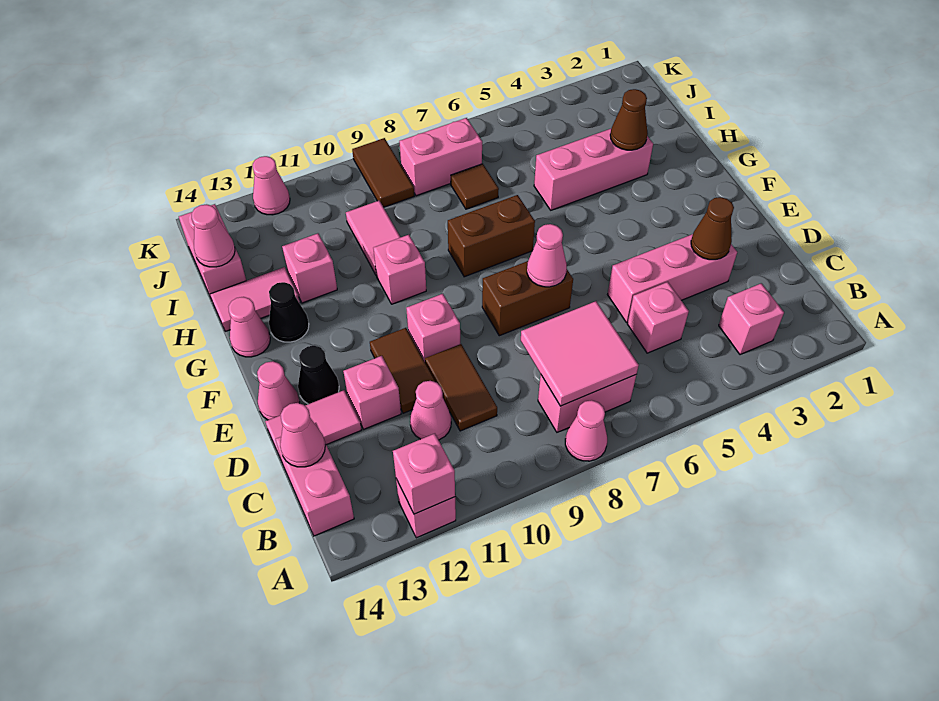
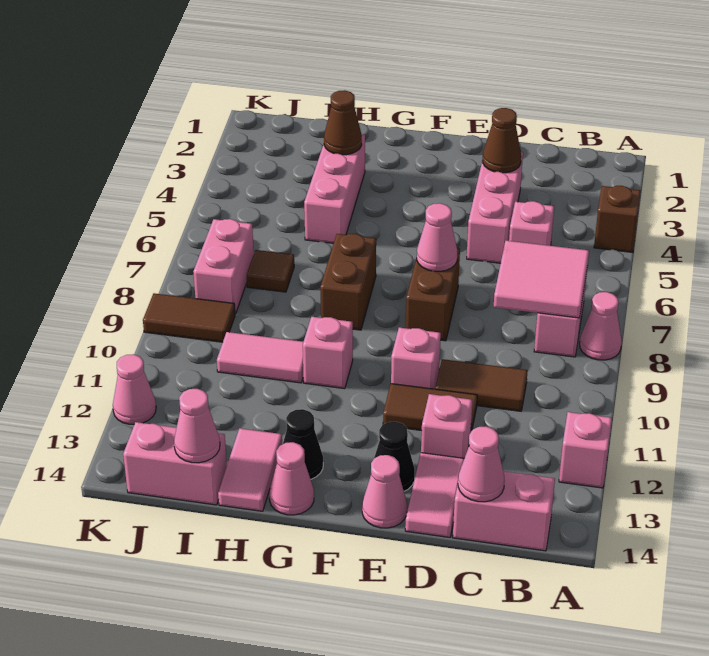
none -> brown 1x1 brick [594,186,641,252]
pink 1x1 brick [393,434,455,514] -> none
pink 1x1 brick [719,283,784,355] -> none
pink 1x1 cone [410,381,451,440] -> none
pink 1x1 brick [282,233,337,303] -> none

